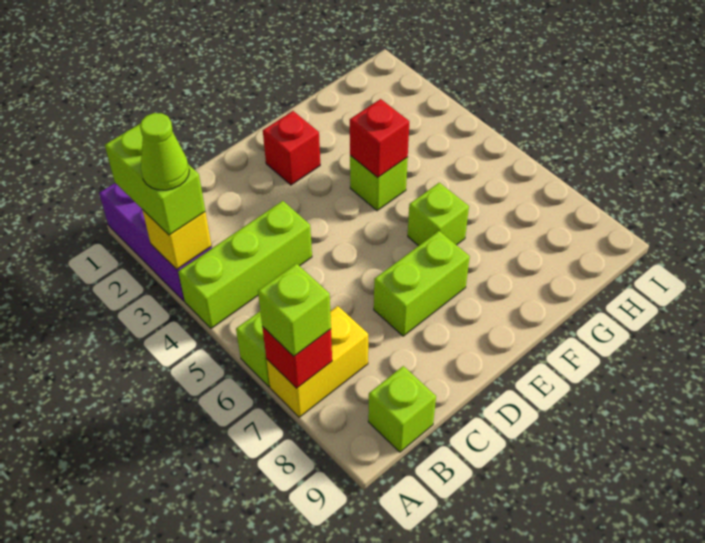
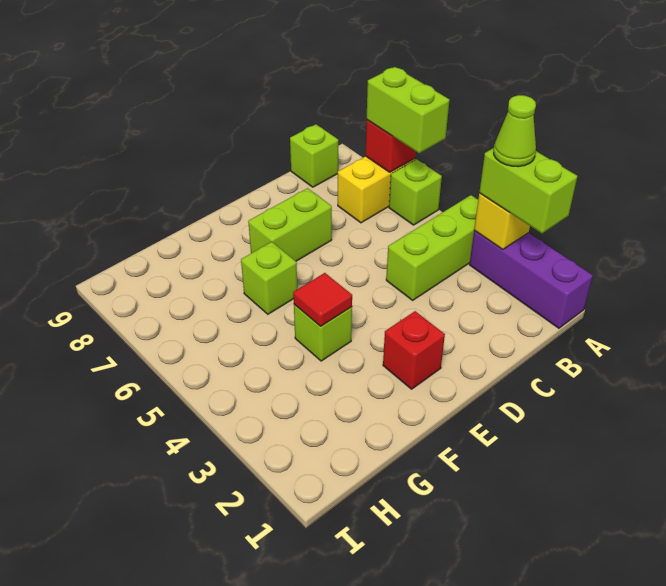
lime 1x1 brick [258,264,331,356] -> lime 1x2 brick [367,67,449,153]
red 1x1 brick [350,99,409,178] -> red 1x1 tile [293,273,352,326]

